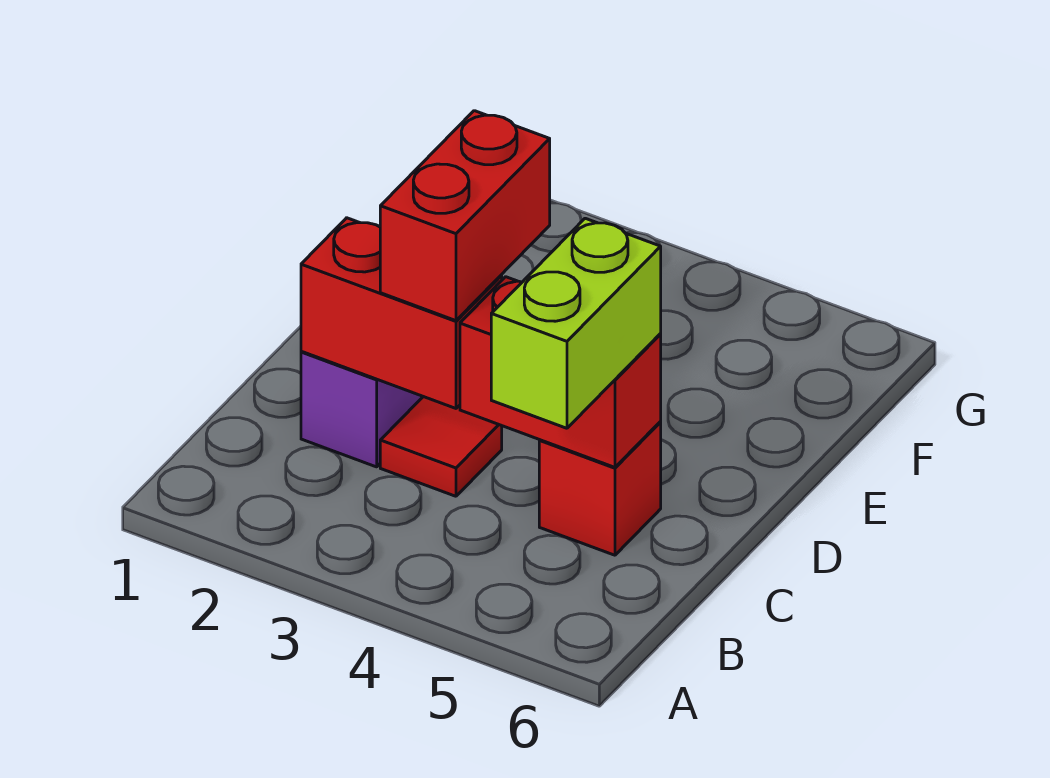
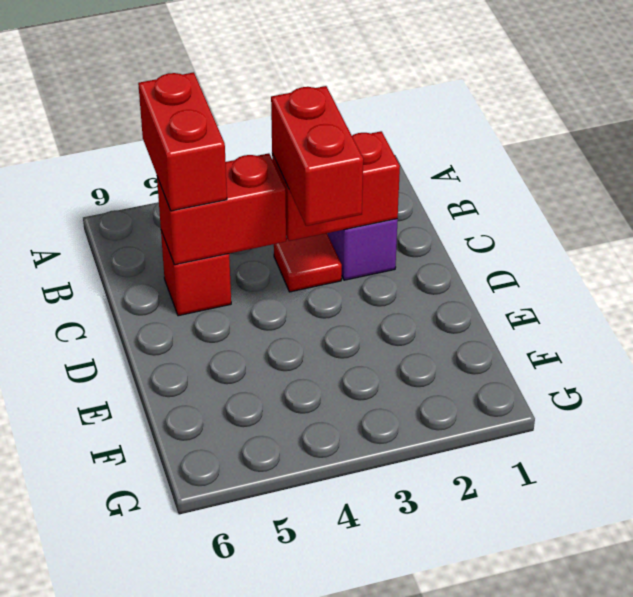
lime 1x2 brick [491,218,661,428] -> red 1x2 brick [138,72,227,211]

